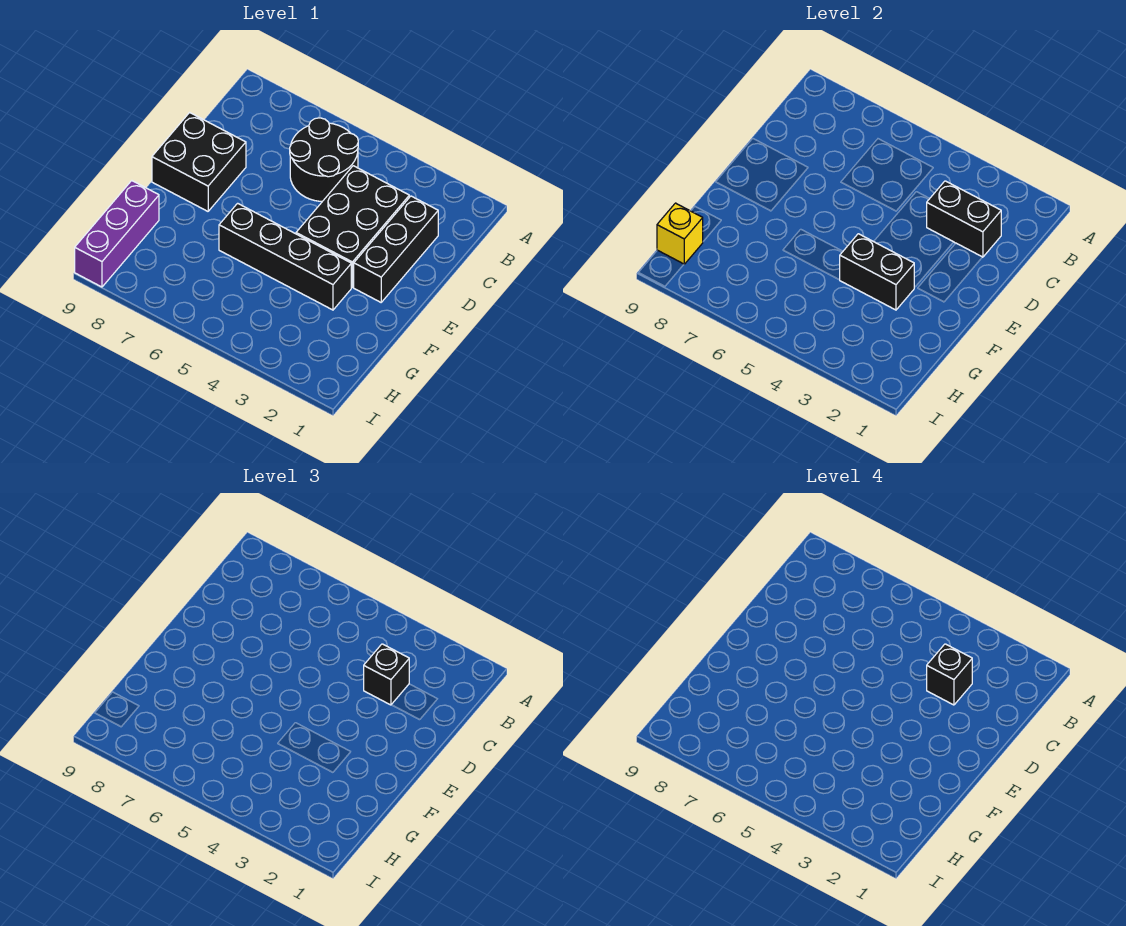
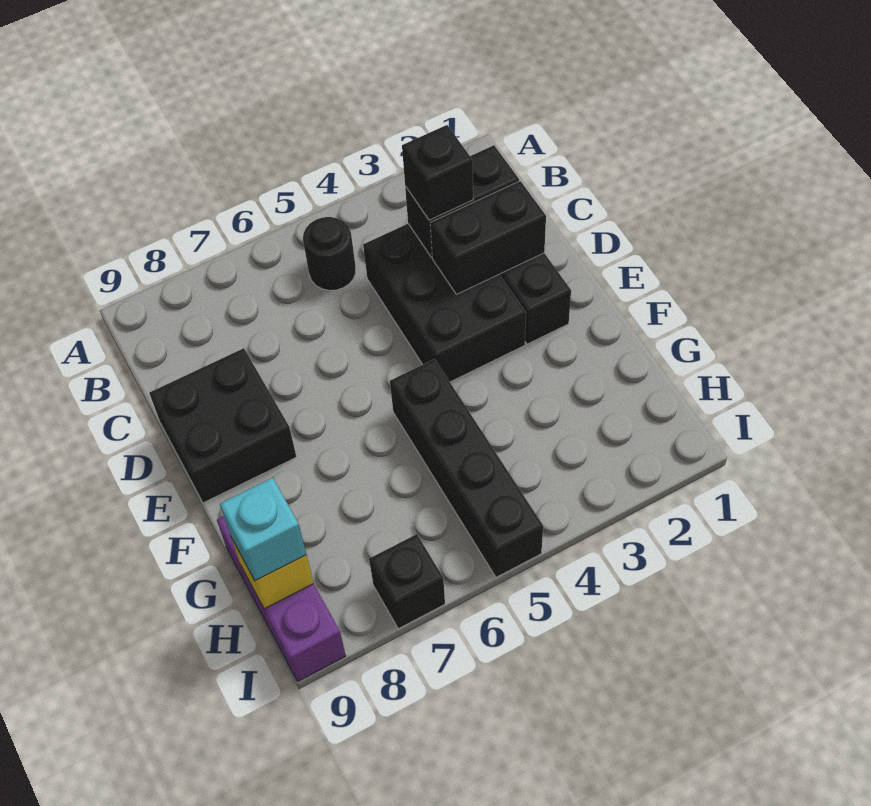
black 2x2 round brick [290,118,358,201] -> black 1x1 round brick [303,217,356,290]
black 1x1 brick [927,644,972,705] -> black 1x1 brick moved to [369,534,445,629]
black 1x4 brick [219,203,351,310] -> black 1x4 brick turned to [390,359,543,577]
black 1x2 brick [840,234,914,310] -> black 1x2 brick moved to [430,181,546,294]
none -> cyan 1x1 brick [220,478,306,581]

